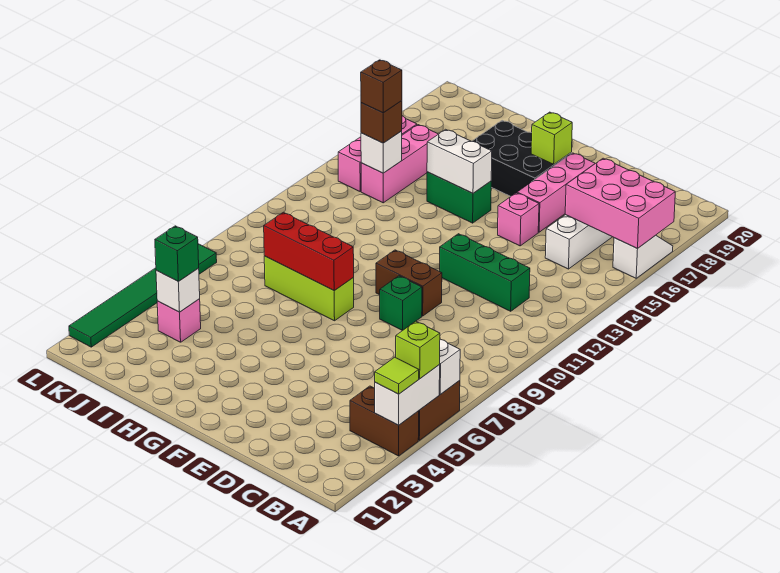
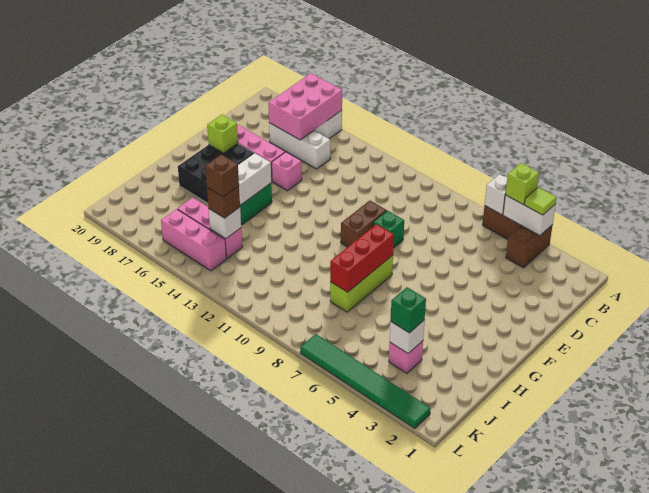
green 1x3 brick [439,234,530,311] -> none

